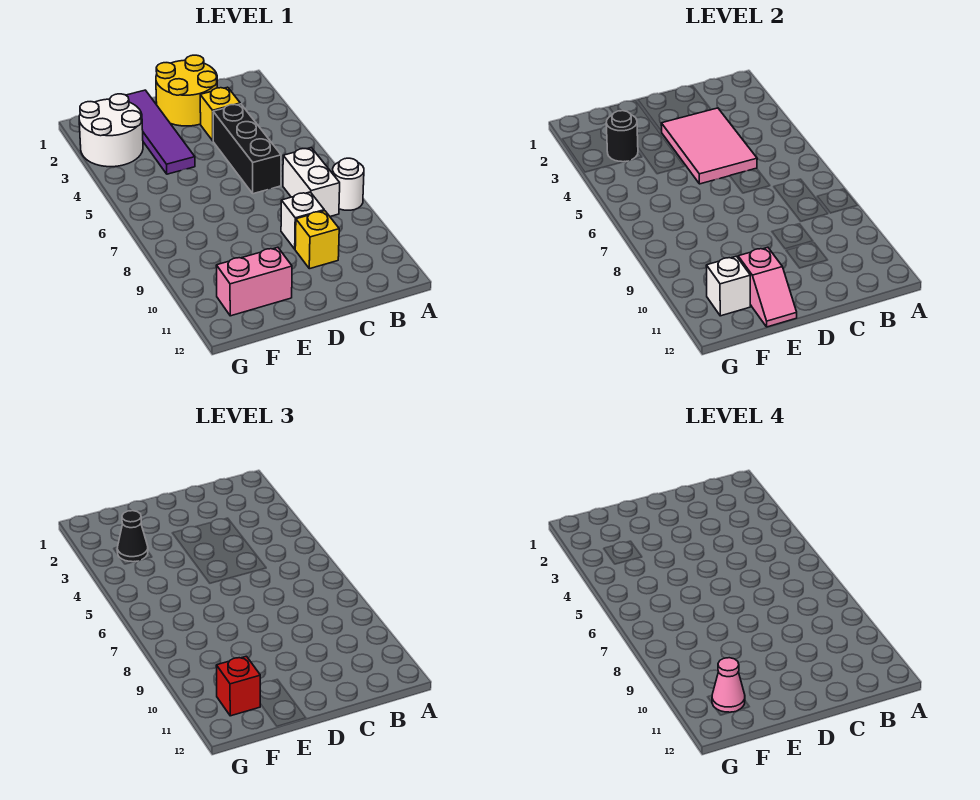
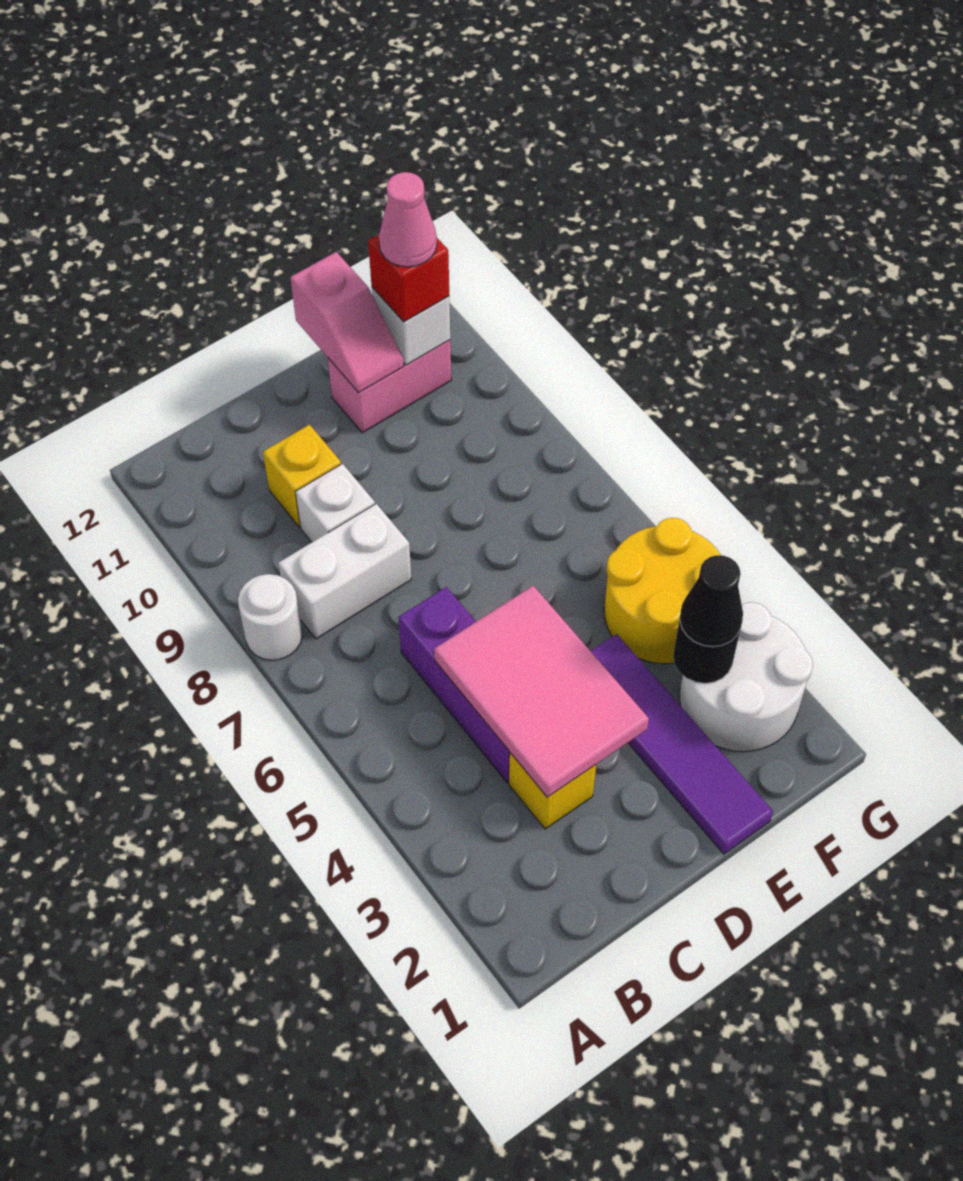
white 1x2 brick [283,148,340,217] -> white 1x2 brick turned to [278,504,411,639]
yellow 2x2 round brick [156,55,217,126] -> yellow 2x2 round brick moved to [604,518,720,664]
black 1x3 brick [213,104,281,194] -> purple 1x3 brick [399,587,510,782]
pink 1x2 slope [738,247,797,327] -> pink 1x2 slope turned to [290,252,404,393]

